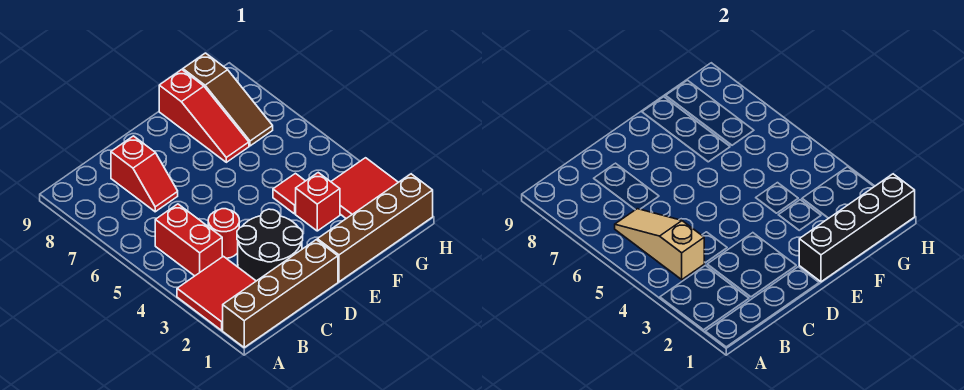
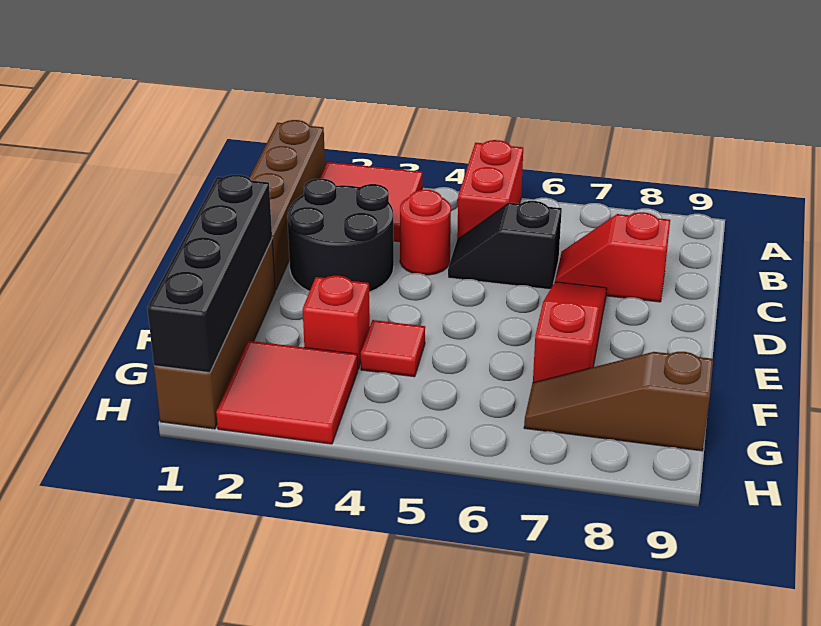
red 1x2 brick [155,204,222,276] -> red 1x2 brick turned to [457,140,523,239]
tan 1x3 slope [615,209,704,279] -> none
none -> black 1x2 slope [448,201,562,289]
red 1x3 slope [159,70,249,162] -> red 1x3 slope turned to [533,282,607,383]

